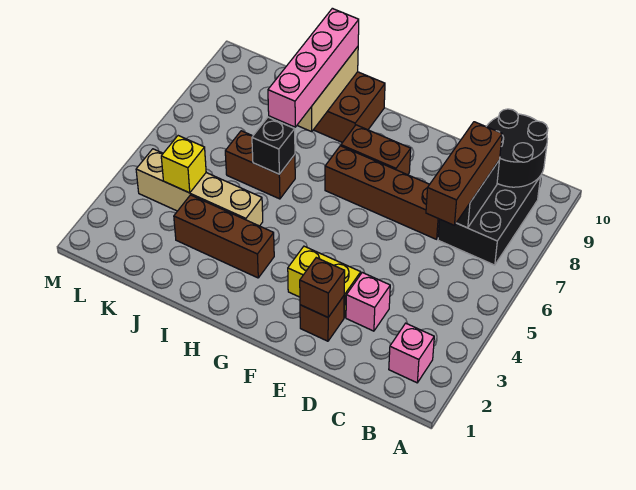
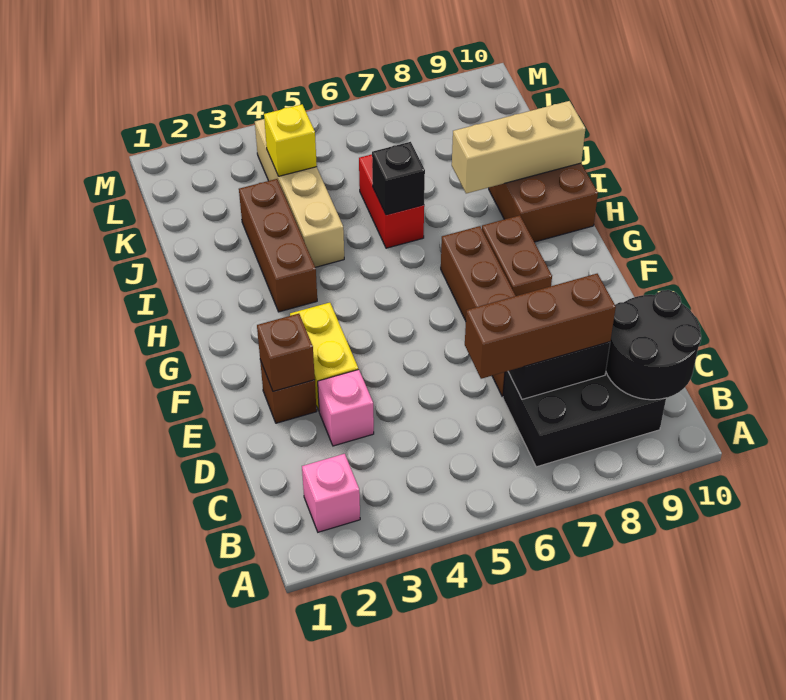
brown 1x2 brick [225,131,295,199] -> red 1x2 brick [359,154,424,248]
pink 1x4 brick [268,8,359,127] -> none

